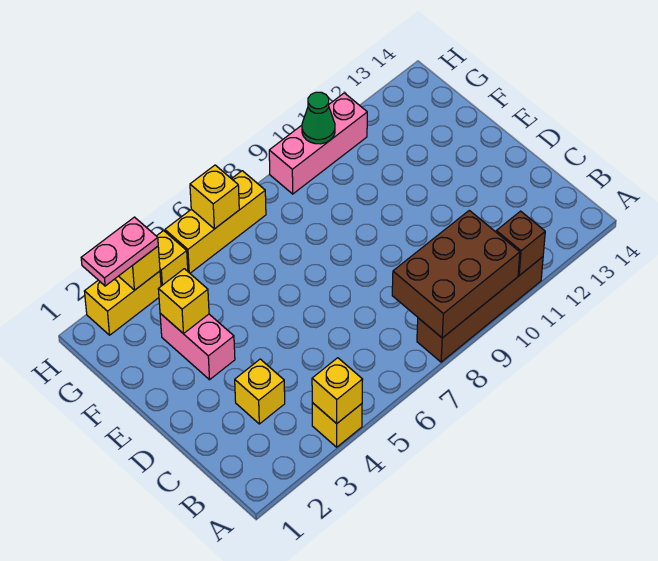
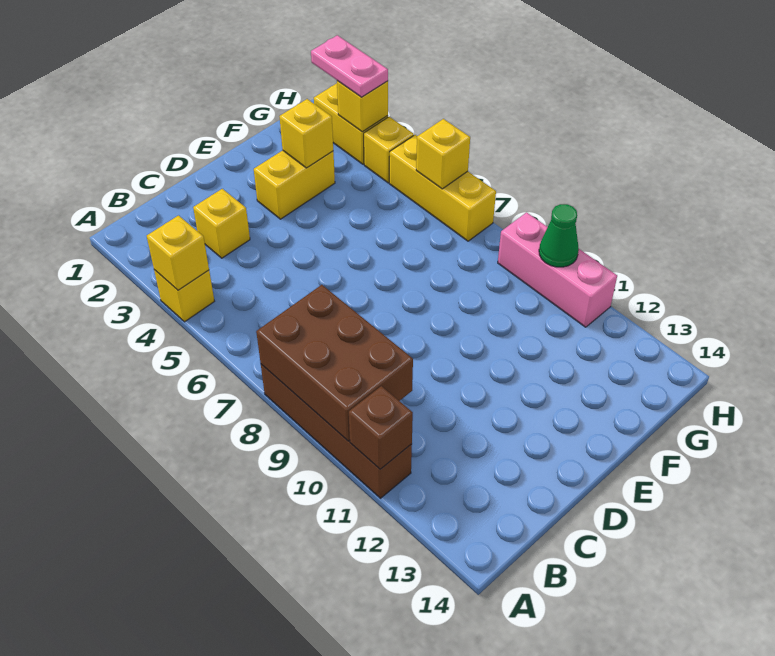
pink 1x2 brick [160,314,235,380] -> yellow 1x2 brick [254,150,335,219]

